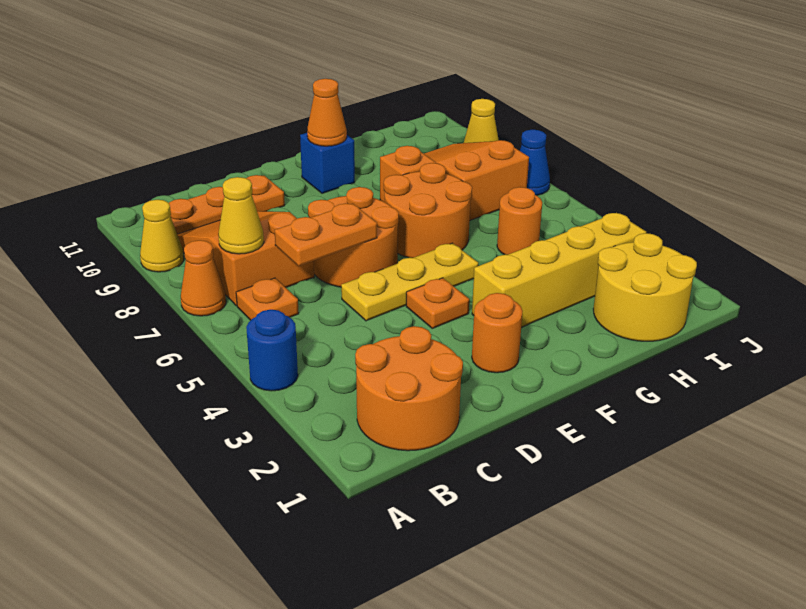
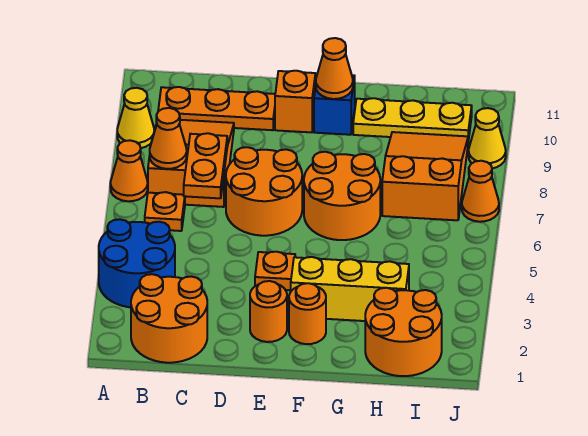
blue 1x1 round brick [246,309,298,391] -> blue 2x2 round brick [99,219,175,307]
yellow 1x1 cone [218,177,264,254] -> orange 1x1 cone [150,108,187,169]
orange 1x2 plate [274,203,377,266] -> orange 1x2 plate turned to [184,133,227,198]
yellow 1x3 plate [341,243,478,321] -> yellow 1x3 plate moved to [353,98,472,141]
yellow 1x4 brick [472,213,646,327] -> yellow 1x3 brick [291,257,409,321]
orange 1x1 brick [380,146,436,202] -> orange 1x1 brick moved to [275,71,316,132]
yellow 2x2 round brick [593,233,697,341] -> orange 2x2 round brick [365,288,442,376]
orange 1x1 round brick [497,187,542,255] -> orange 1x1 round brick moved to [289,283,326,344]
blue 1x1 cone [520,130,550,195] -> orange 1x1 cone [462,161,499,222]

